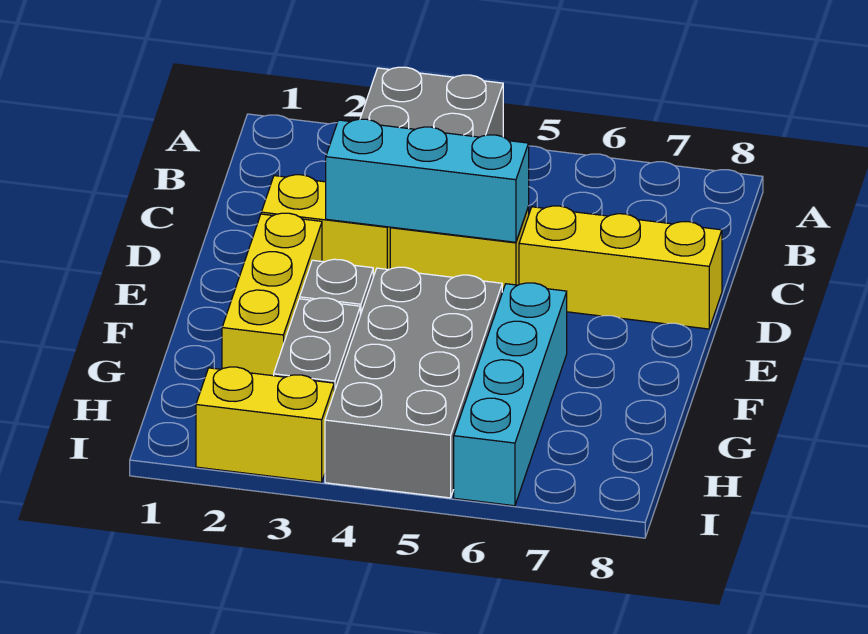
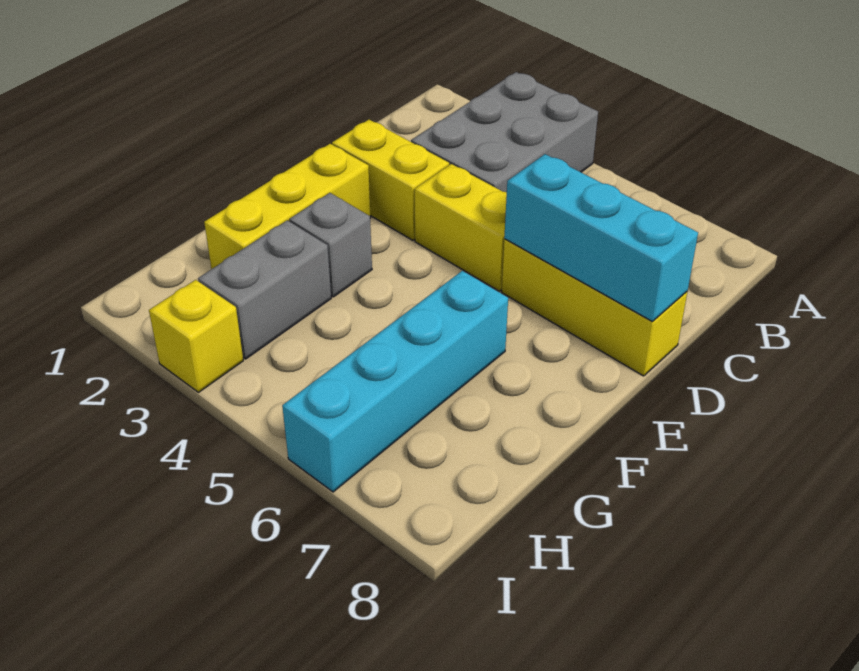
cyan 1x3 brick [326,119,529,242] -> cyan 1x3 brick moved to [504,154,698,322]
grey 2x4 brick [325,267,502,498] -> none
yellow 1x2 brick [196,367,334,482] -> yellow 1x1 brick [149,280,243,392]

